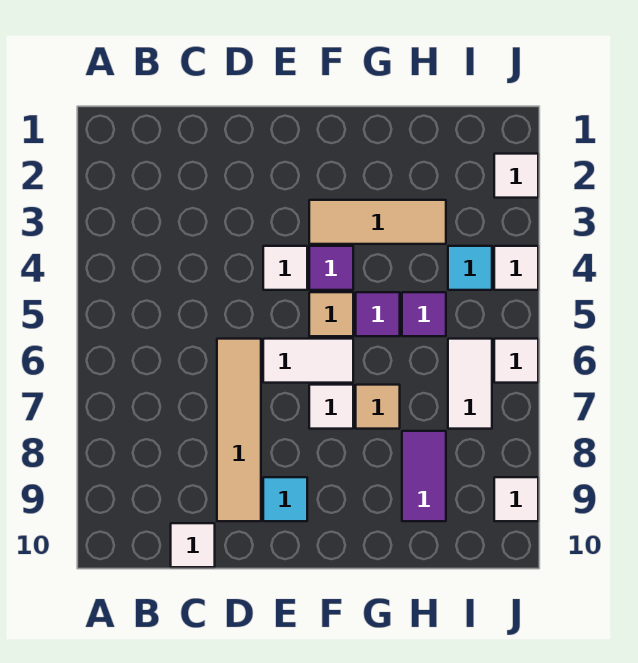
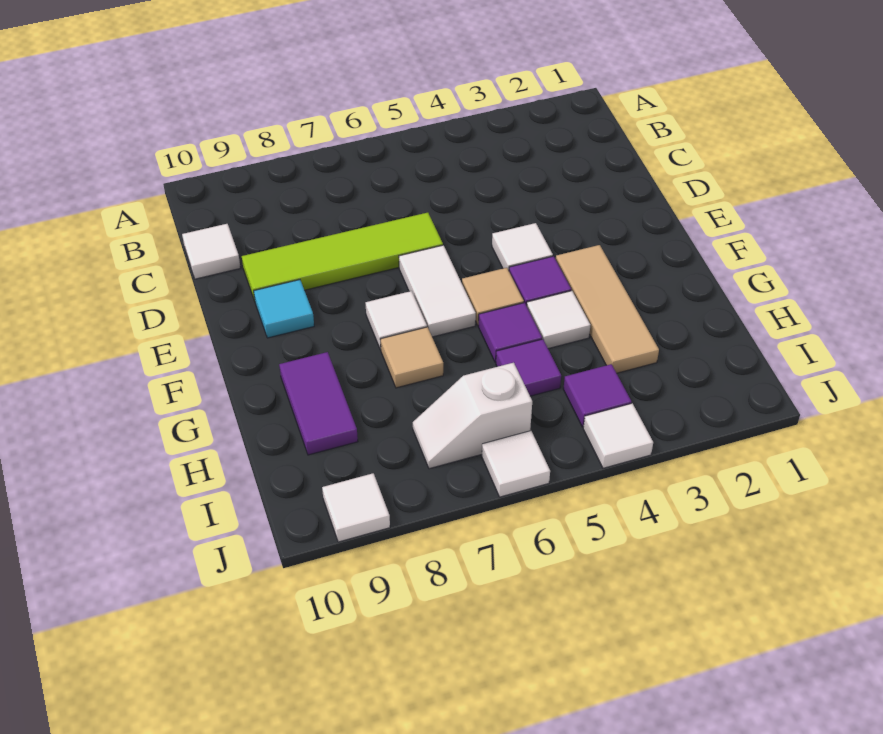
tan 1x4 tile [217,339,261,521] -> lime 1x4 tile [242,213,443,301]
purple 1x2 tile [402,431,446,521] -> purple 1x2 tile turned to [279,352,358,455]
cyan 1x1 tile [448,246,492,290] -> purple 1x1 tile [563,364,631,427]
white 1x2 tile [448,339,492,429] -> white 1x2 slope [413,363,532,469]
white 1x1 tile [494,154,538,198] -> white 1x1 tile moved to [527,291,590,349]

